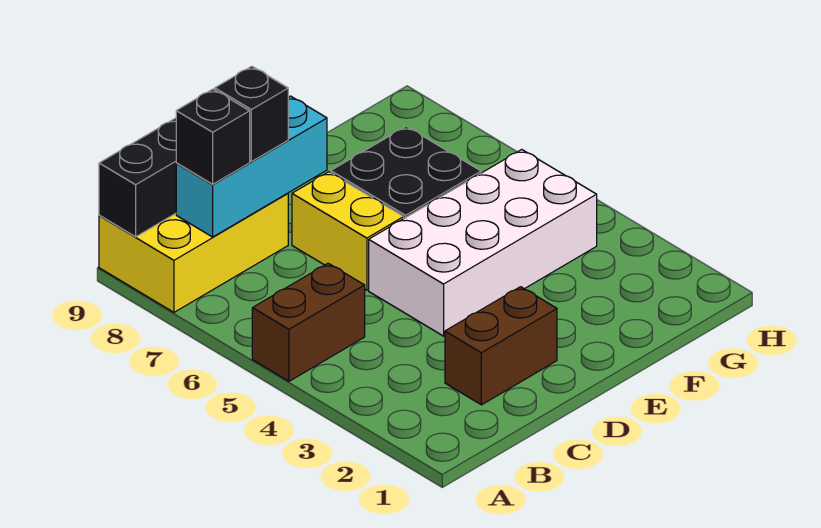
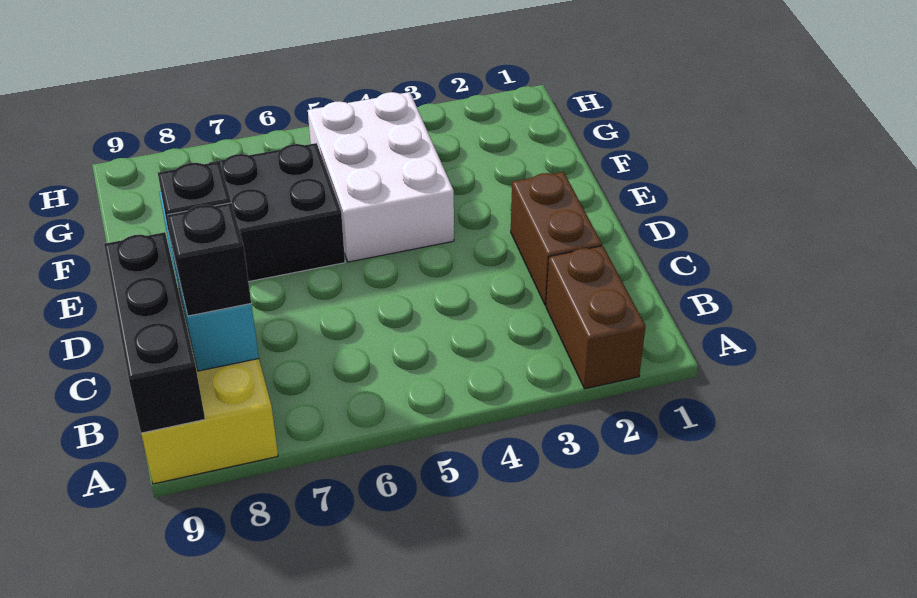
brown 1x2 brick [252,263,365,381] -> brown 1x2 brick moved to [546,246,646,389]
white 2x4 brick [369,150,597,336] -> white 2x3 brick [308,92,454,262]
yellow 1x2 brick [292,172,404,290] -> none

